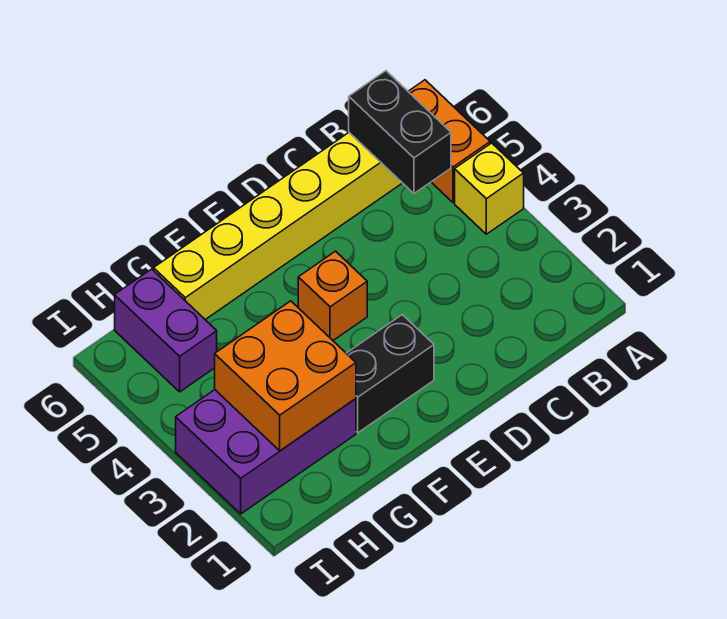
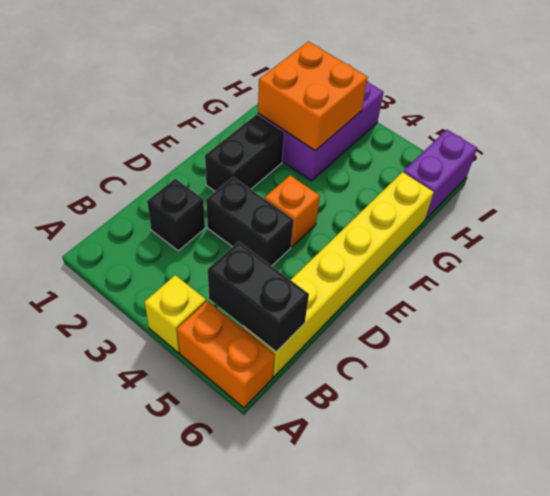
none -> black 1x1 brick [147,179,205,251]
none -> black 1x2 brick [206,177,294,266]
purple 1x2 brick [115,269,217,392] -> purple 1x2 brick turned to [403,130,477,220]

